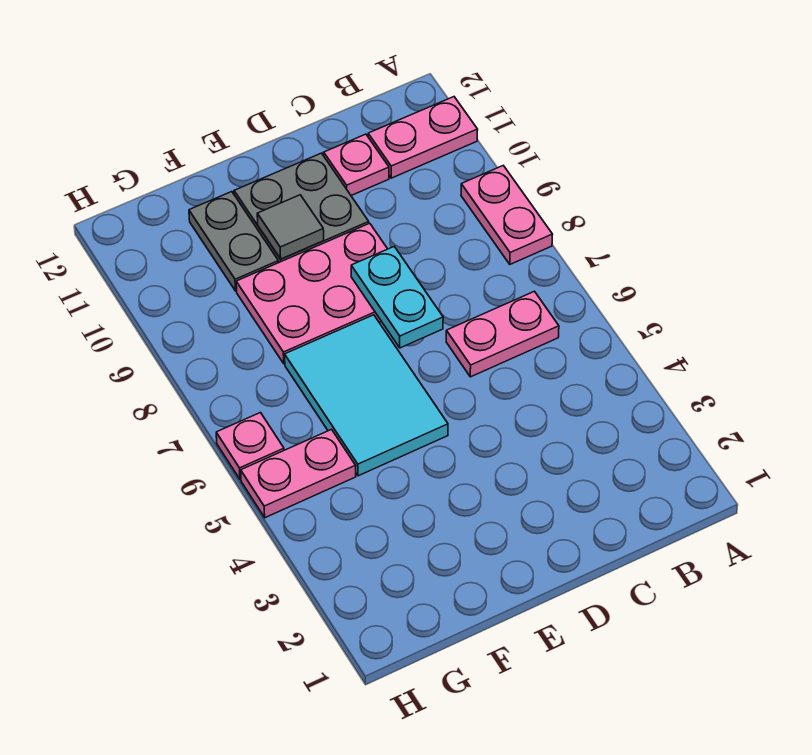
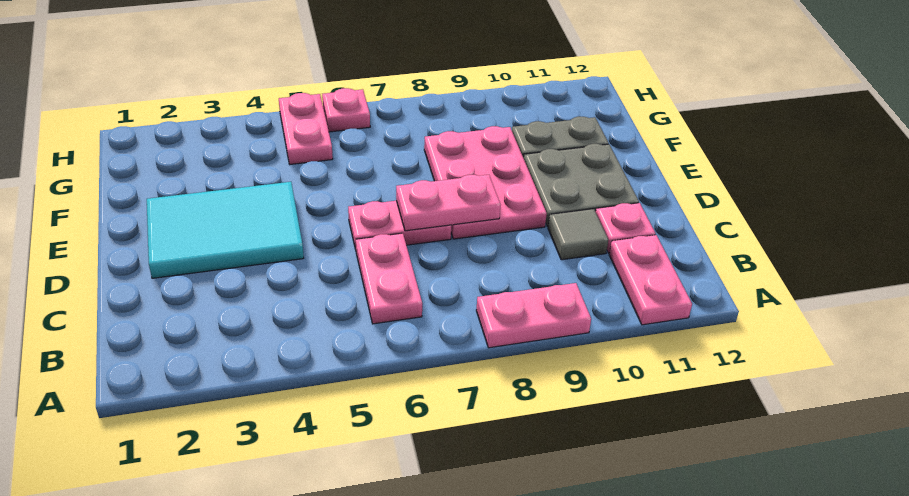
none -> pink 1x2 plate [348,201,451,250]
cyan 1x2 plate [351,247,443,348] -> pink 1x2 plate [396,175,501,231]
cyan 2x3 tile [285,315,448,476] -> cyan 2x3 tile moved to [147,182,304,278]
grey 1x1 tile [257,195,324,259] -> grey 1x1 tile moved to [548,209,608,260]

